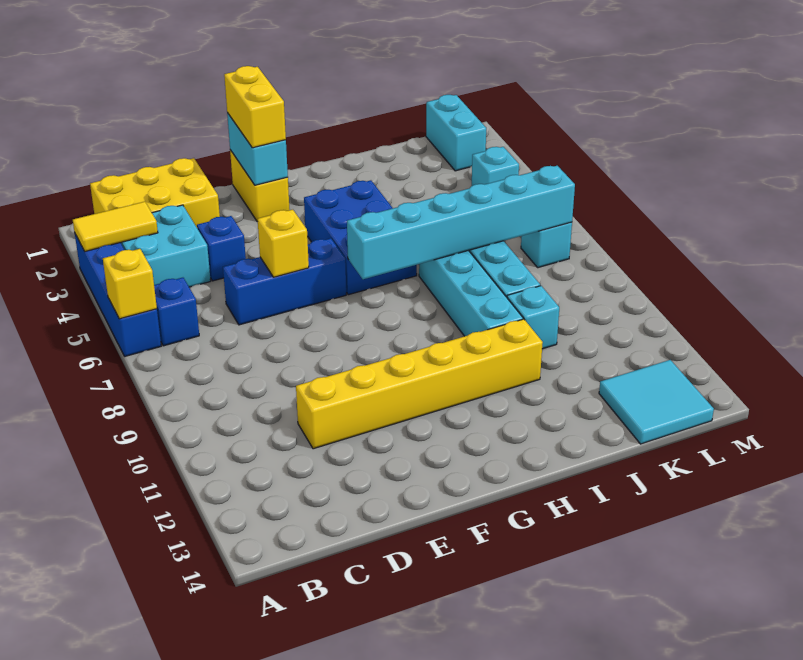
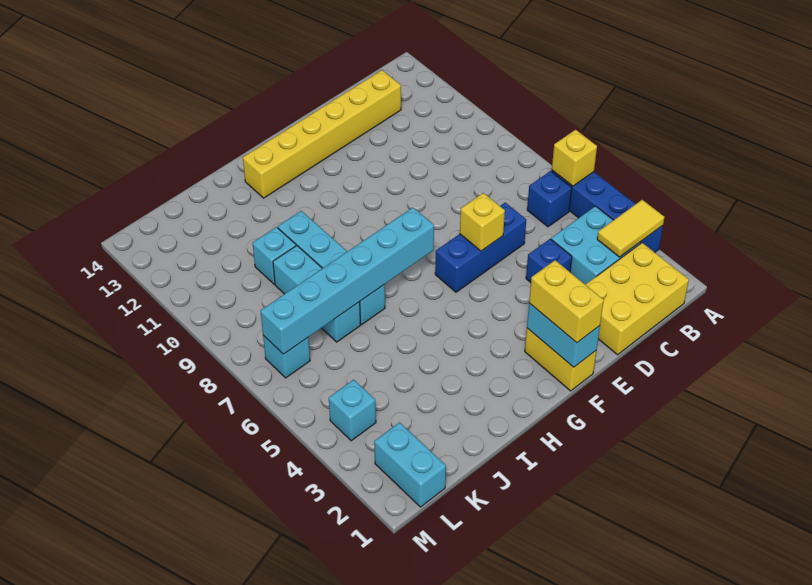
yellow 1x6 brick [296,319,543,449] -> yellow 1x6 brick moved to [243,70,401,198]
blue 2x3 brick [304,180,417,295] -> none
cyan 2x2 tile [599,360,714,444] -> none

